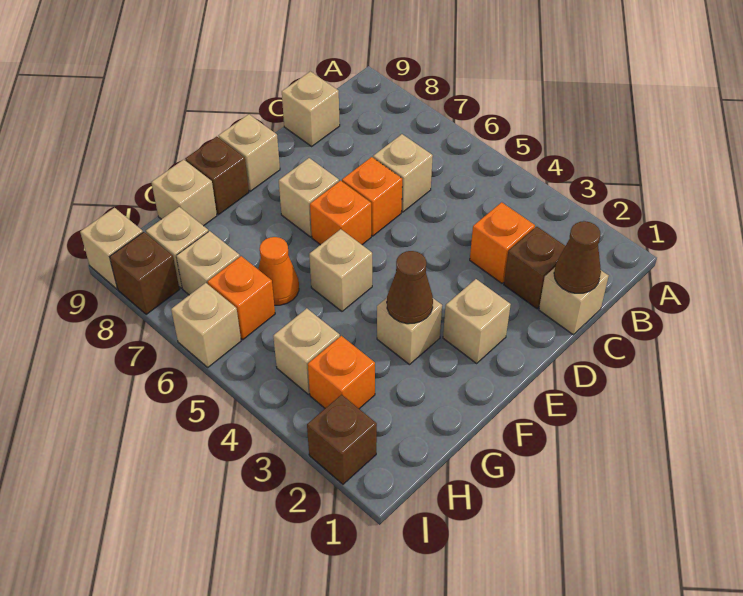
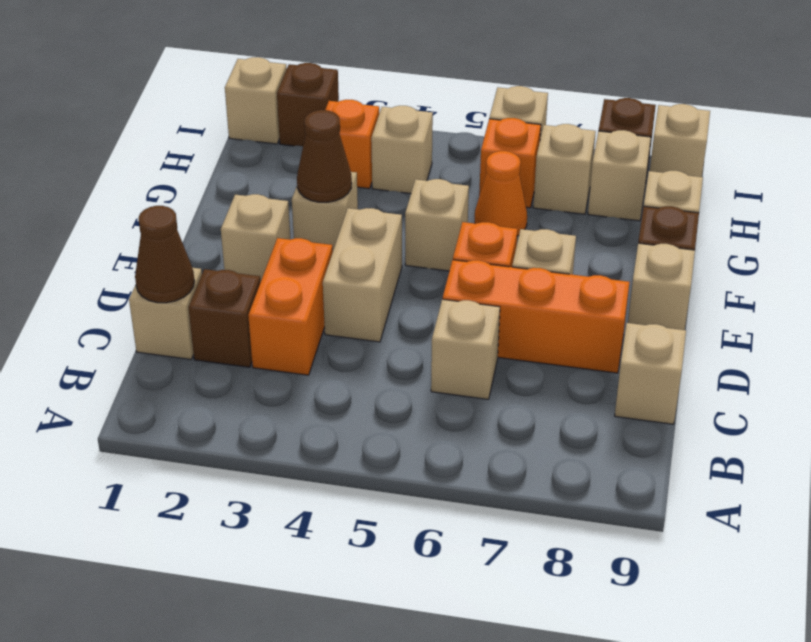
orange 1x1 brick [470,202,535,283] -> orange 1x2 brick [248,238,333,375]
none -> tan 1x2 brick [323,208,402,342]
orange 1x1 brick [342,157,402,236] -> orange 1x3 brick [443,260,629,373]
none -> tan 1x1 brick [225,57,287,144]

